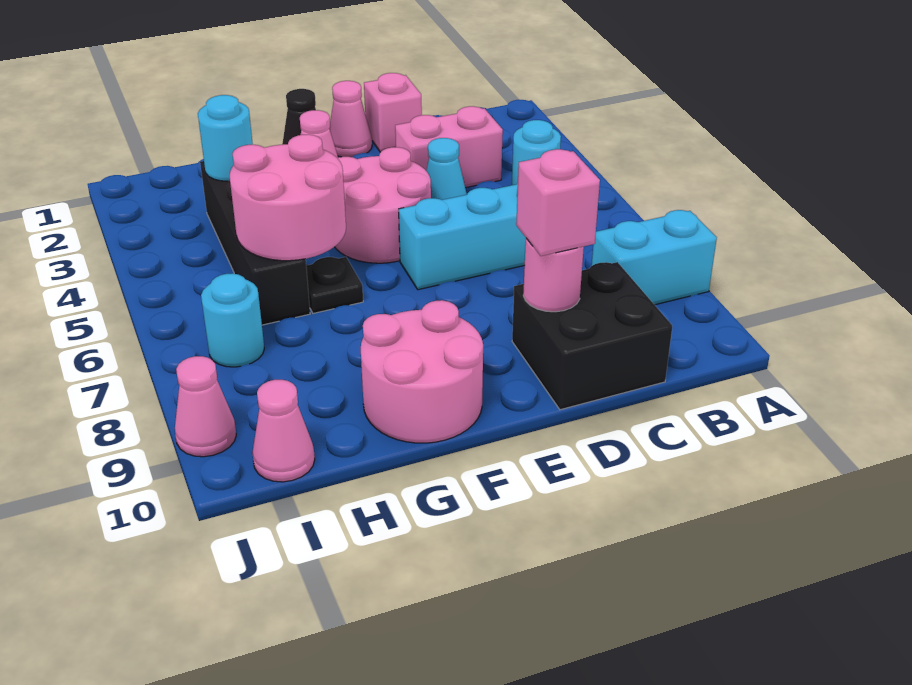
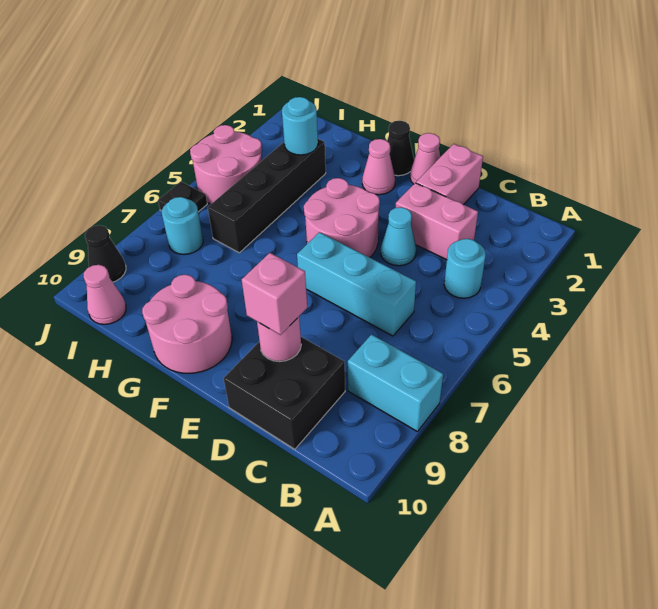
pink 1x1 brick [364,73,422,152] -> pink 1x2 brick [416,144,483,205]
pink 2x2 round brick [230,134,346,261] -> pink 2x2 round brick moved to [190,125,262,204]
black 1x1 plate [306,257,363,313] -> black 1x1 plate moved to [158,182,207,212]
pink 1x1 cone [175,356,236,457] -> black 1x1 cone [85,225,126,282]

